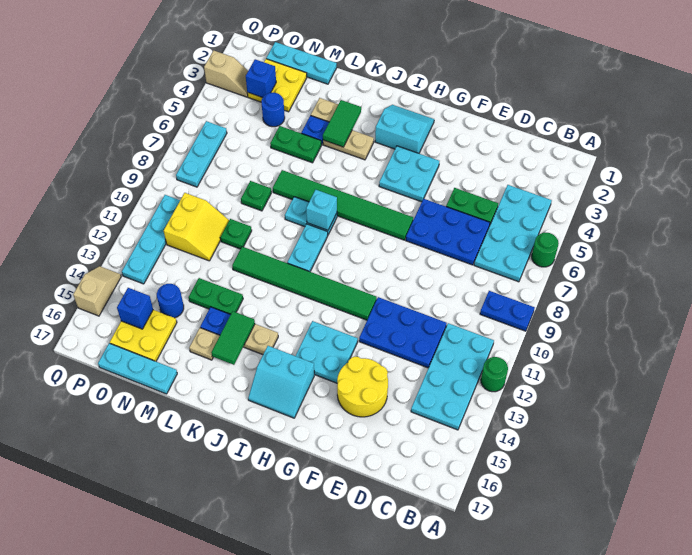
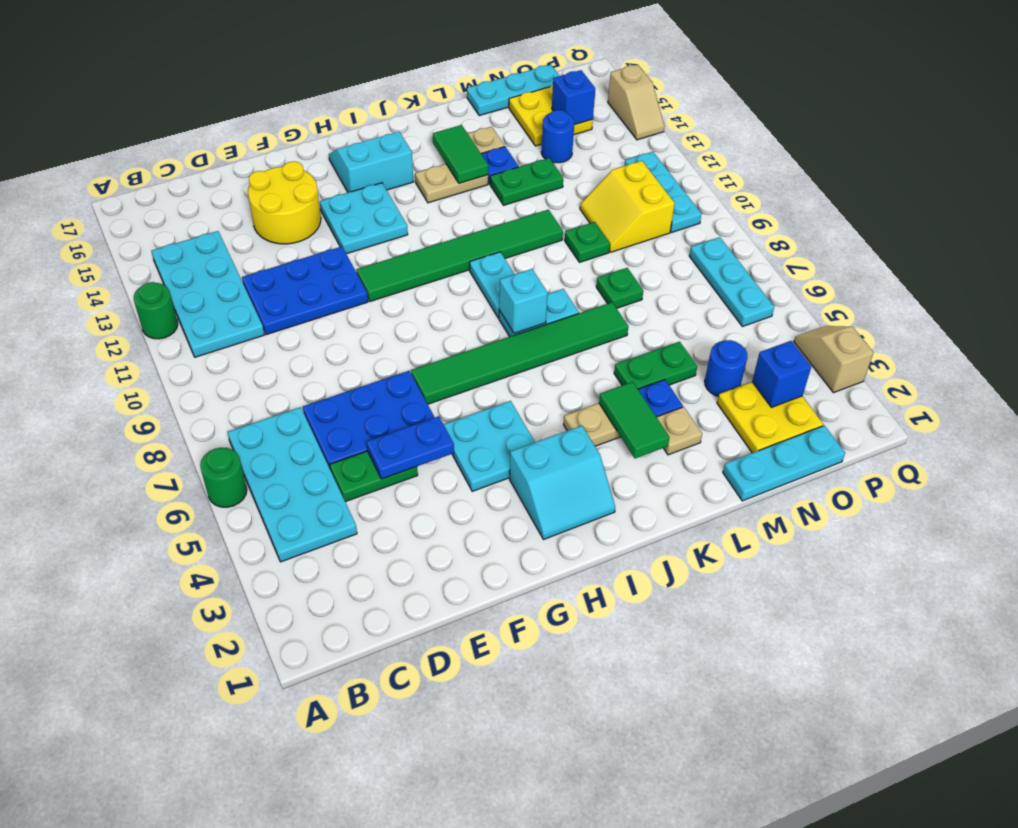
blue 1x2 plate [480,291,535,331] -> blue 1x2 plate moved to [366,416,454,479]
tan 1x2 slope [204,50,248,97] -> tan 1x2 slope turned to [794,326,873,393]
cyan 1x4 plate [122,195,180,284] -> cyan 1x3 plate [625,152,702,232]

